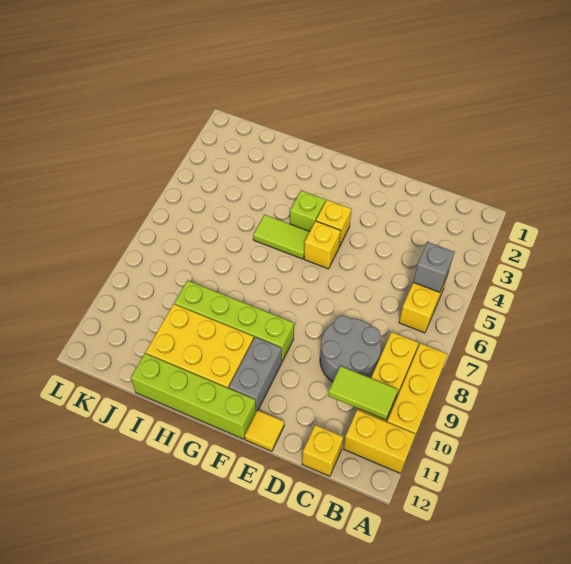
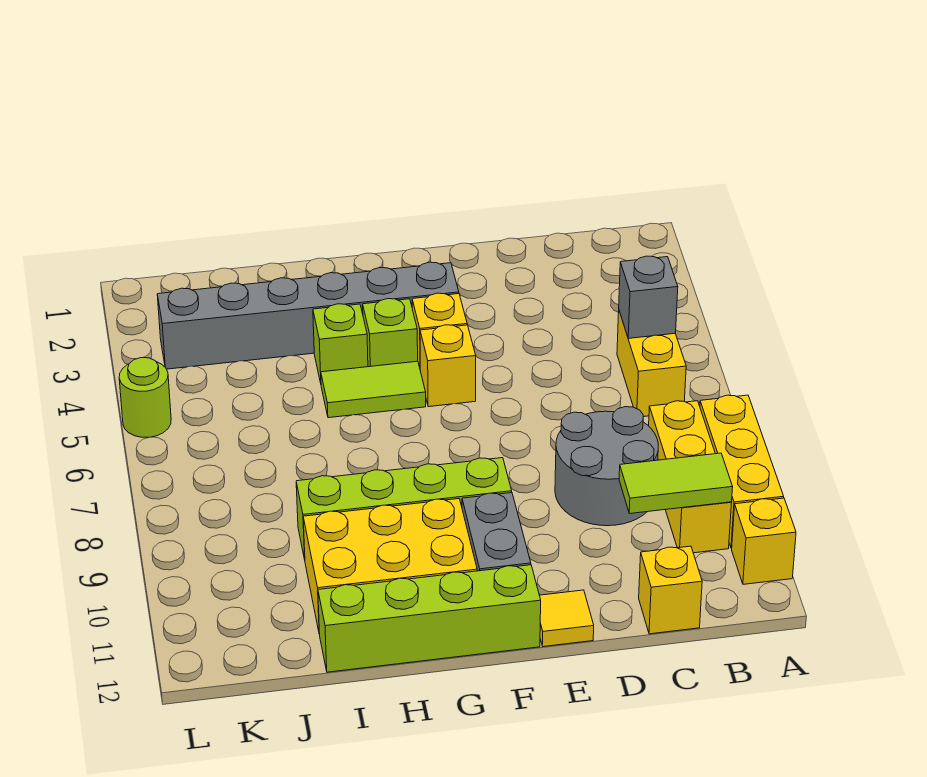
yellow 1x2 brick [344,410,415,473] -> yellow 1x1 brick [732,498,796,584]
none -> grey 1x6 brick [157,262,459,369]
none -> lime 1x1 brick [313,304,368,383]
none -> lime 1x1 round brick [119,358,171,437]

